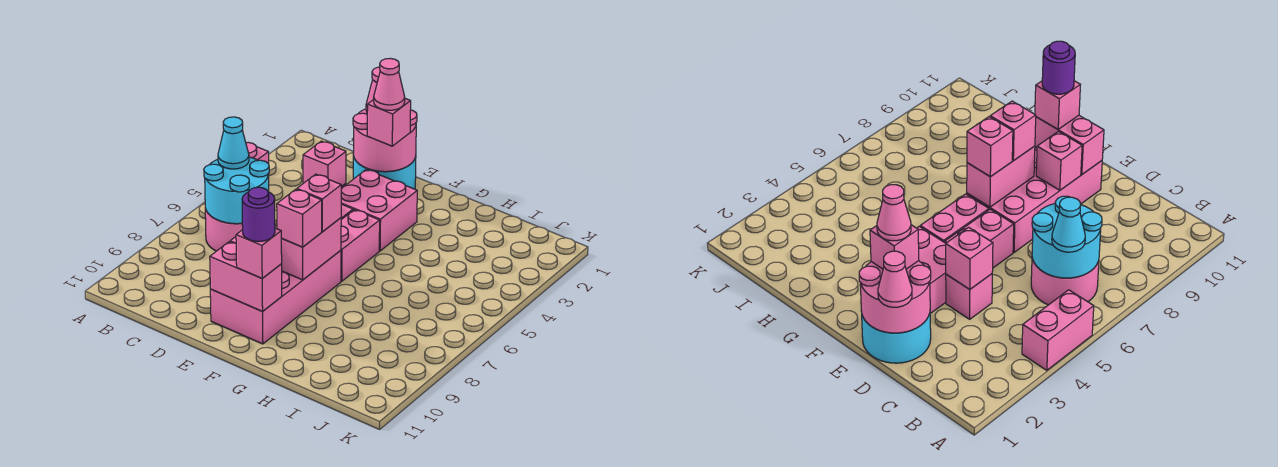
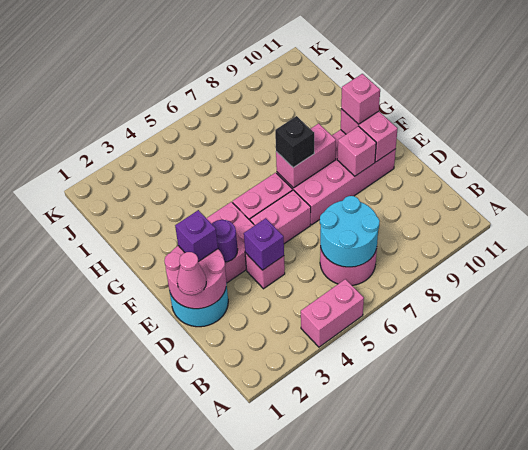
cyan 1x1 cone [218,117,249,169] -> none
pink 1x1 brick [303,141,346,187] -> purple 1x1 brick [244,218,284,270]
pink 1x1 brick [367,98,411,146] -> purple 1x1 brick [175,210,218,261]
pink 1x1 cone [374,58,405,110] -> none
pink 1x1 brick [297,174,341,232] -> black 1x1 brick [275,116,314,168]
pink 1x1 brick [277,189,322,247] -> none
purple 1x1 round brick [242,187,275,242] -> purple 1x1 round brick moved to [212,220,238,262]

